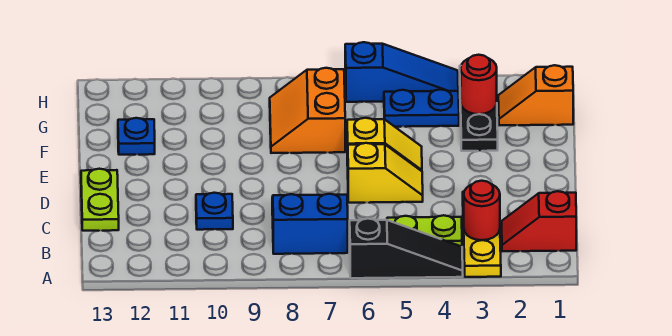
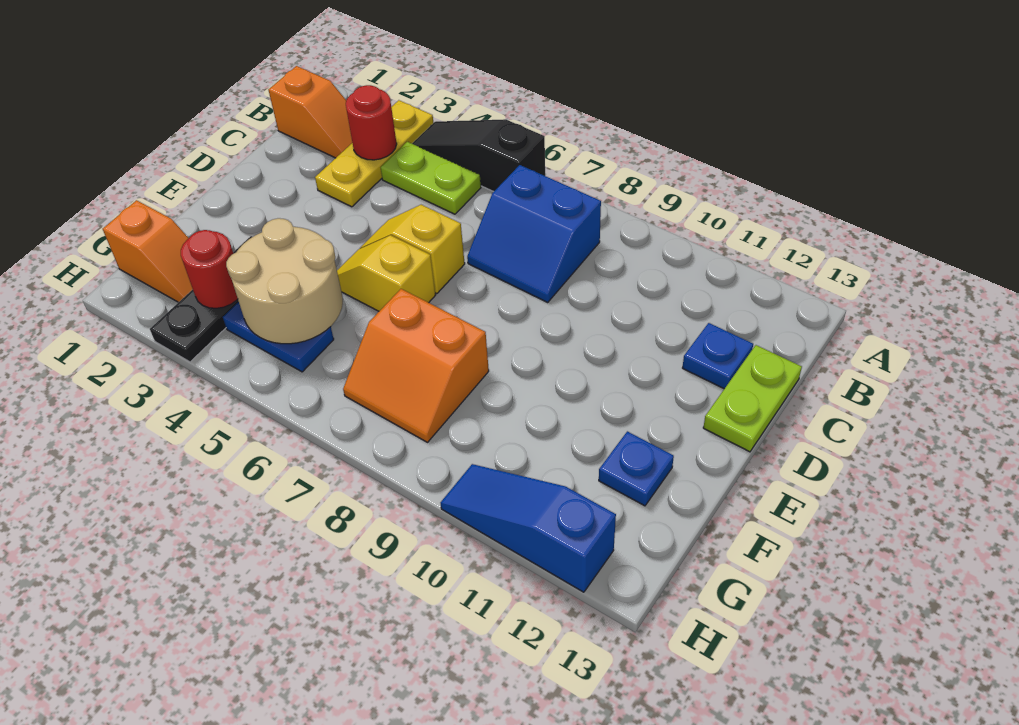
red 1x2 slope [501,191,576,251] -> orange 1x2 slope [269,66,352,158]
blue 1x1 plate [196,193,233,230] -> blue 1x1 plate moved to [683,323,753,389]
none -> tan 2x2 round brick [226,218,343,344]
orange 2x2 slope [270,68,345,153] -> orange 2x2 slope turned to [343,289,489,442]
blue 1x3 slope [345,42,458,102] -> blue 1x3 slope moved to [441,464,616,592]

